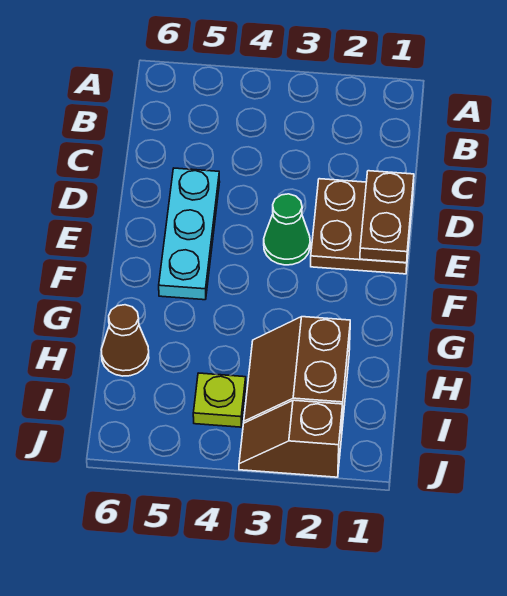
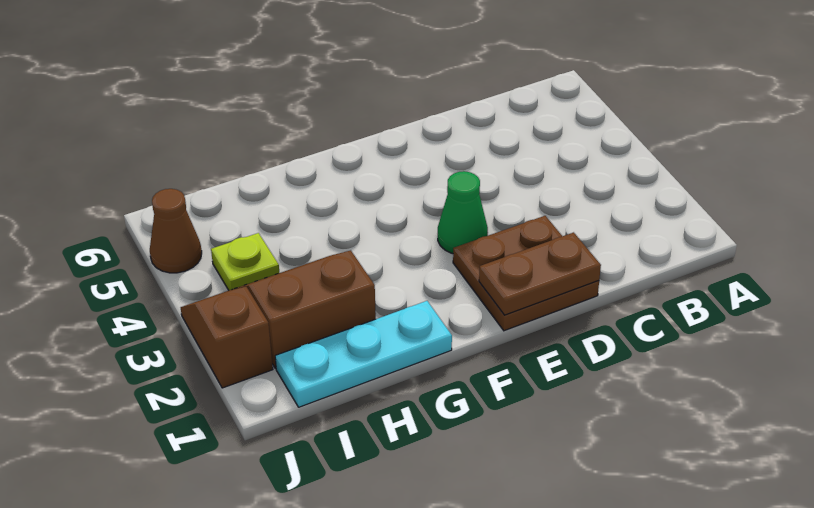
cyan 1x3 plate [159,168,220,300] -> cyan 1x3 plate moved to [275,301,452,407]
brown 1x1 cone [101,305,149,376] -> brown 1x1 cone moved to [150,189,202,273]

